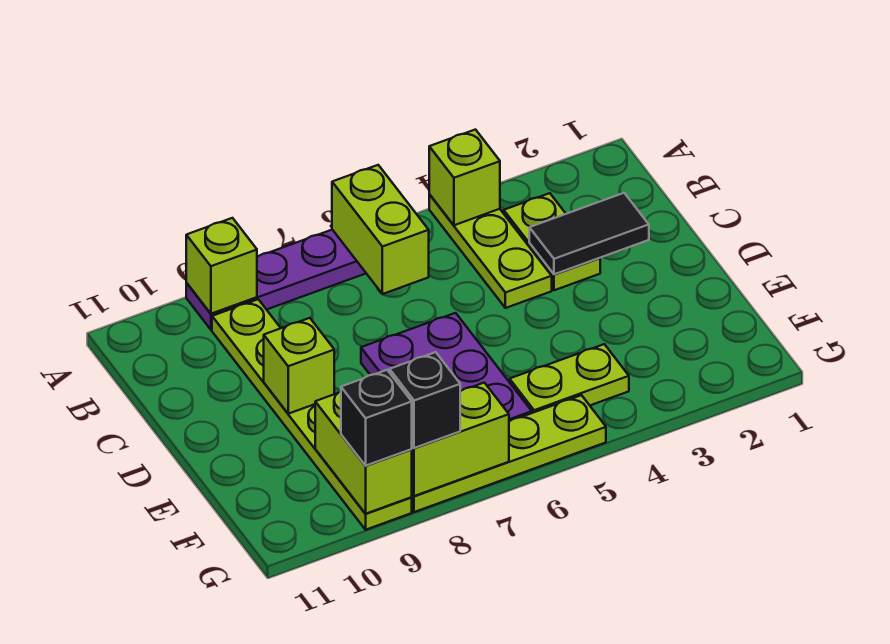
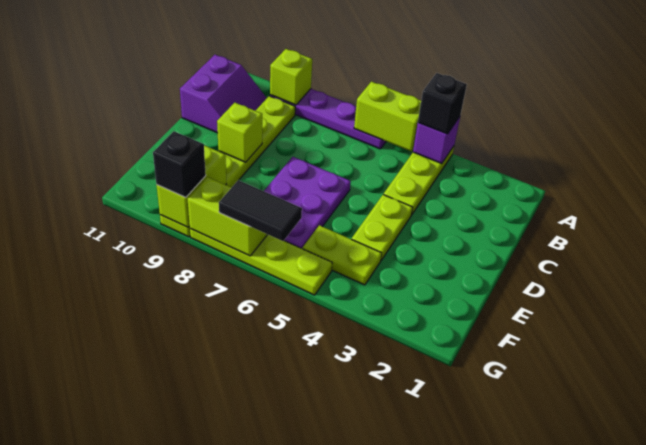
lime 1x1 brick [429,130,500,225] -> purple 1x1 brick [413,117,460,164]
lime 1x2 brick [332,165,429,294] -> lime 1x2 brick turned to [354,82,421,151]
lime 1x2 plate [504,193,600,290] -> lime 1x2 plate moved to [352,195,413,260]
none -> purple 2x2 slope [180,55,267,133]
black 1x2 tile [529,193,649,274] -> black 1x2 tile moved to [219,180,302,241]
black 1x1 brick [390,352,460,448] -> black 1x1 brick moved to [418,73,467,134]

